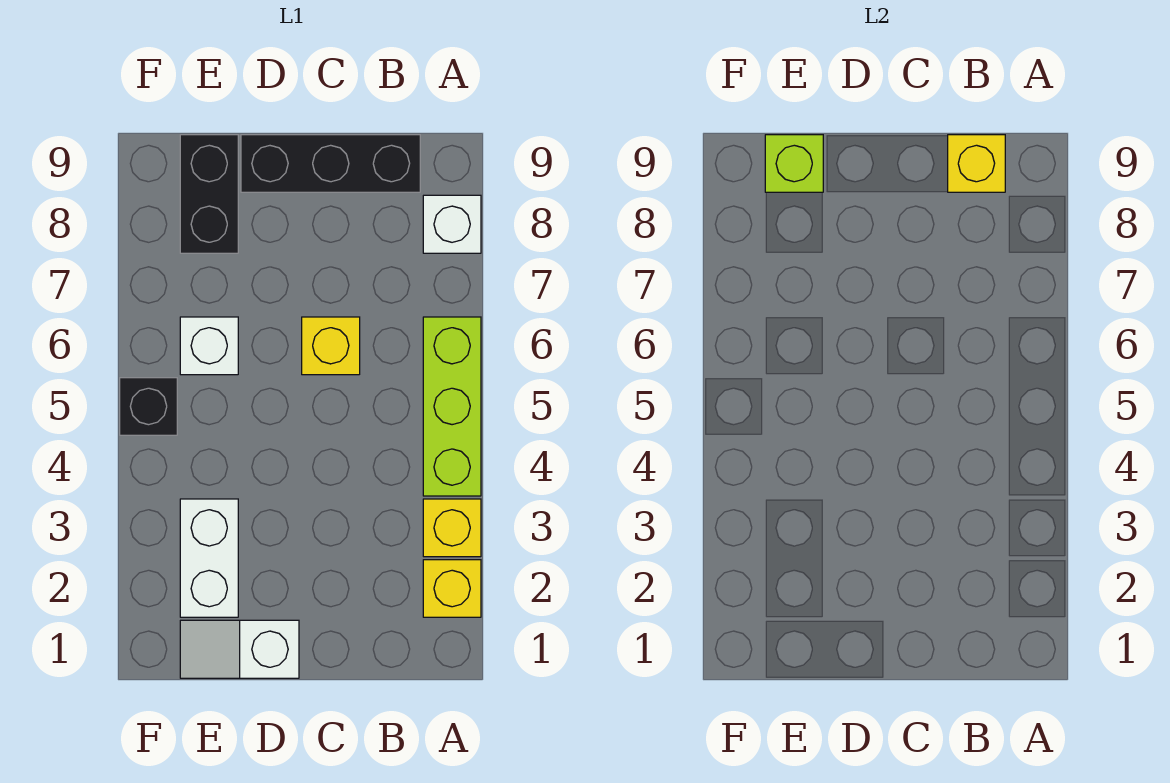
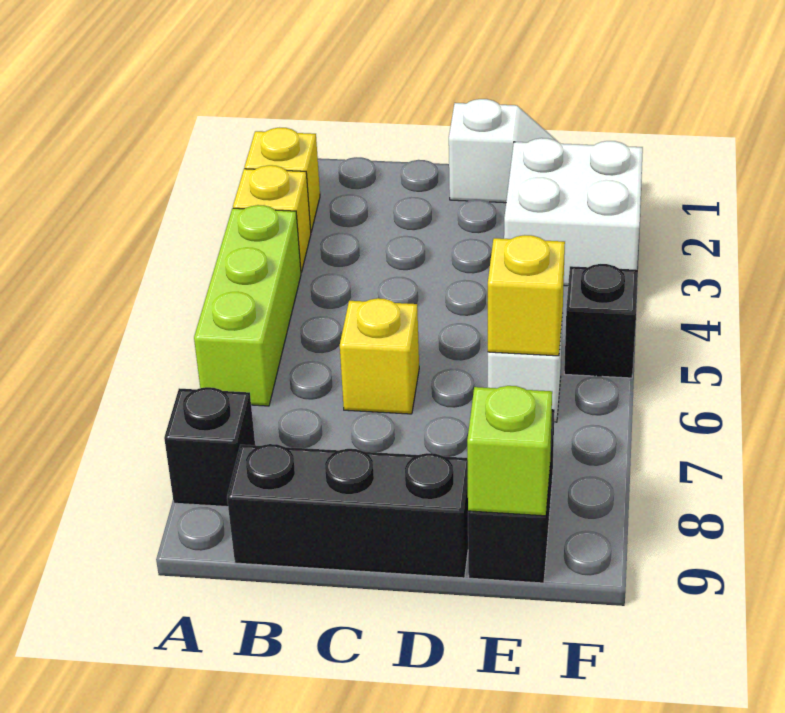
white 1x1 brick [423,195,481,253] -> black 1x1 brick [164,387,255,507]
yellow 1x1 brick [948,135,1005,192] -> yellow 1x1 brick moved to [488,235,565,356]
white 1x2 brick [180,499,238,617] -> white 2x2 brick [504,138,643,286]

